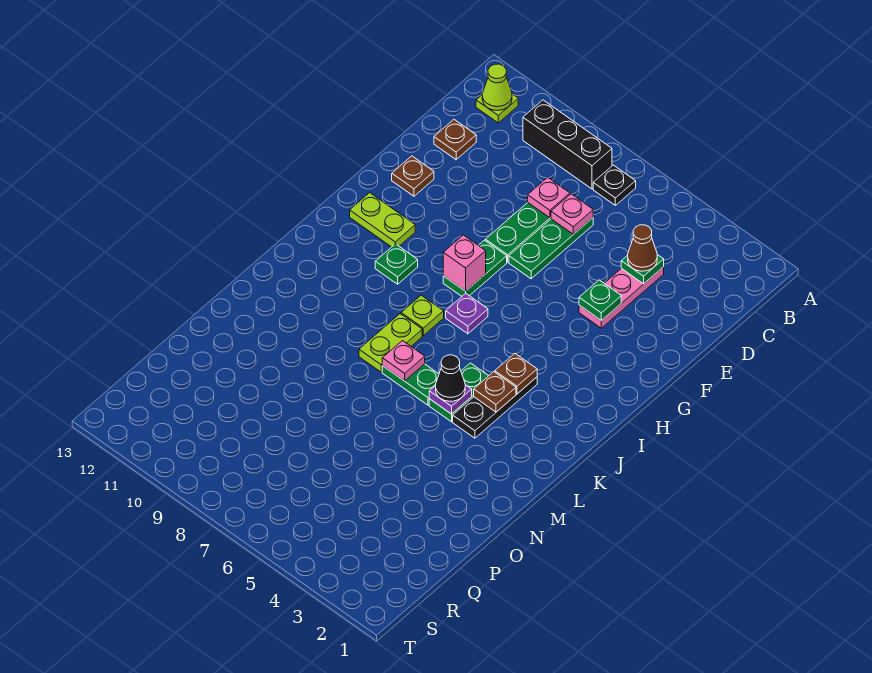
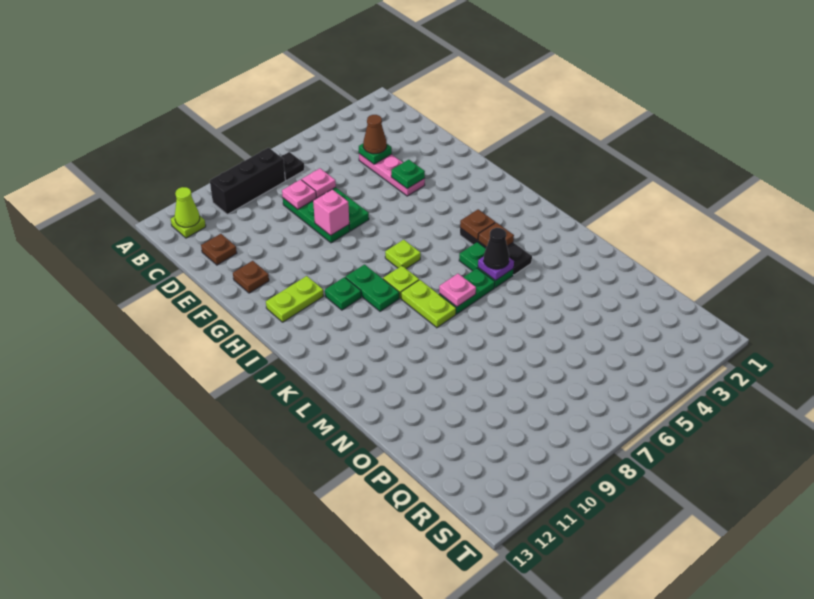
green 1x2 plate [443,240,507,296] -> green 1x2 plate moved to [345,265,399,311]
pink 1x1 brick [443,235,486,291] -> pink 1x1 brick moved to [313,189,349,236]
purple 1x1 plate [446,293,488,334] -> lime 1x1 plate [385,240,421,269]

